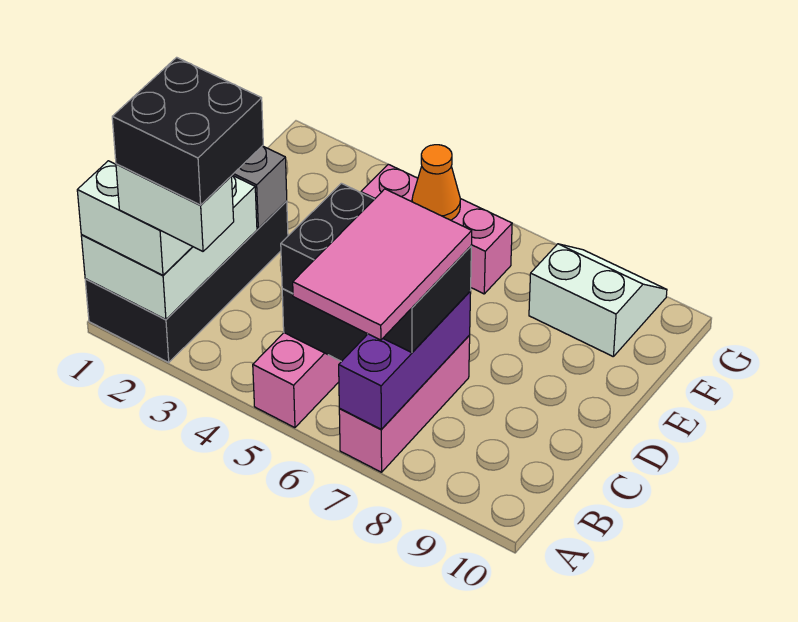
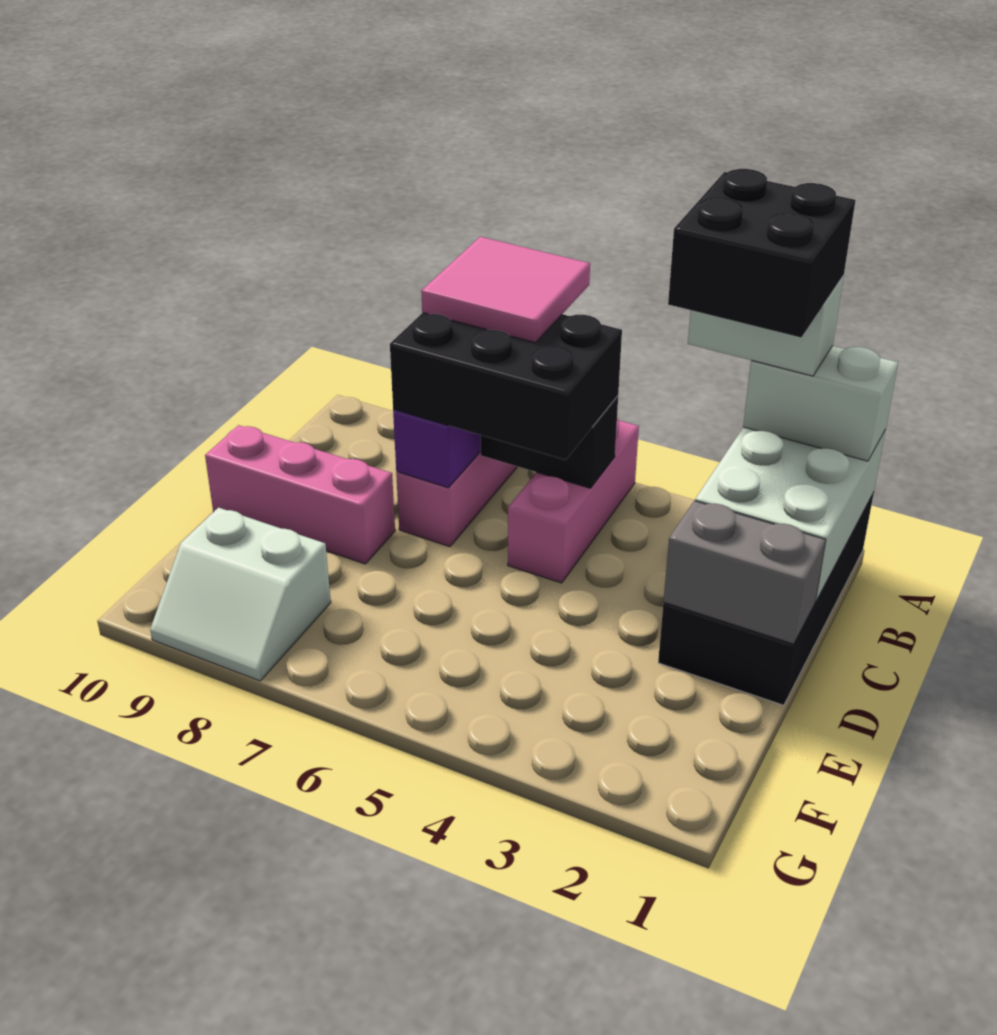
pink 2x3 tile [293,189,472,340] -> pink 2x2 tile [421,237,590,343]
pink 1x3 brick [361,164,512,294] -> pink 1x3 brick moved to [205,425,395,564]
orange 1x1 cone [412,145,460,220] -> none

